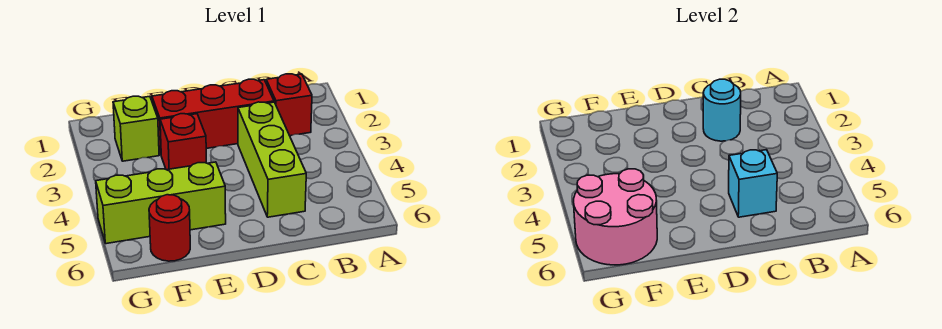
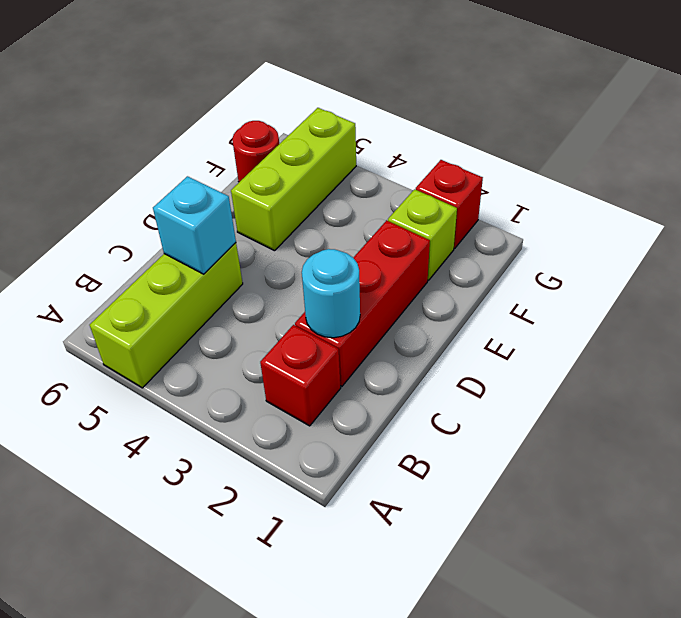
lime 1x3 brick [238,102,306,217] -> lime 1x3 brick turned to [90,243,243,388]
red 1x1 brick [160,114,206,170] -> red 1x1 brick moved to [416,160,483,249]
pink 2x2 round brick [574,169,657,265] -> none

